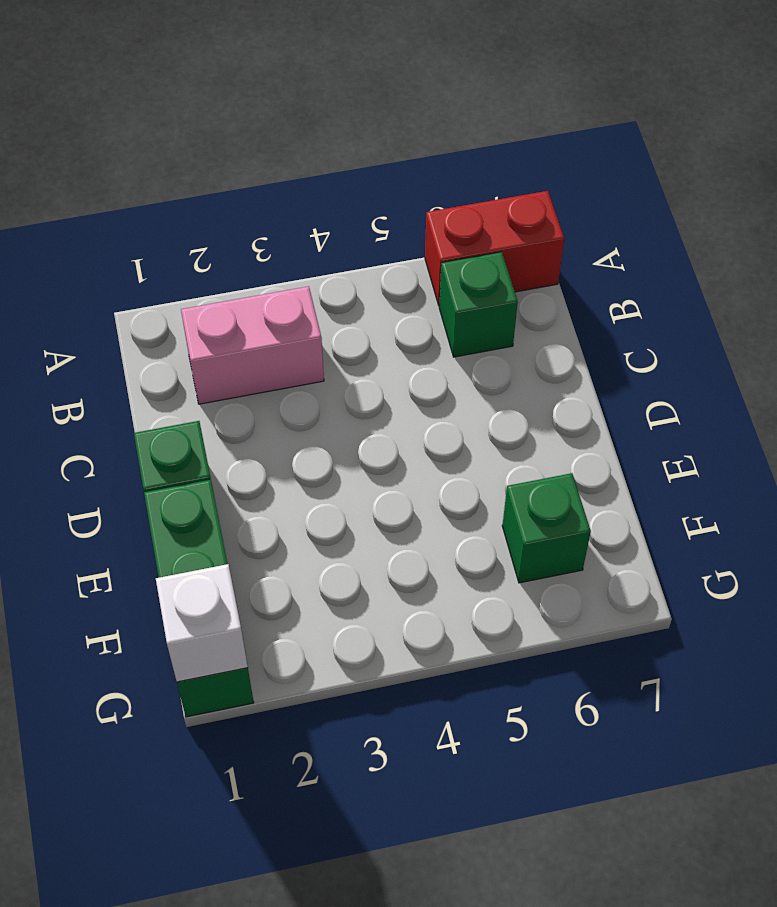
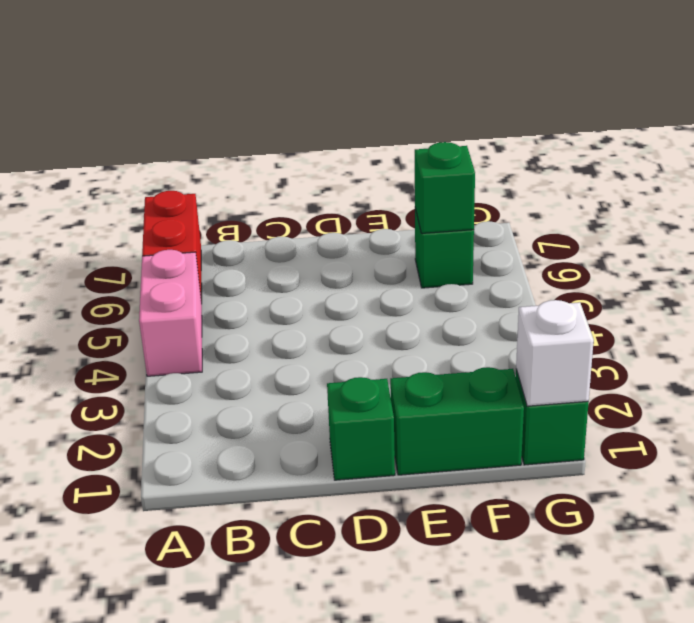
pink 1x2 brick [181,286,324,404] -> pink 1x2 brick moved to [139,250,202,376]
green 1x1 brick [439,252,518,357] -> green 1x1 brick moved to [415,142,475,233]

